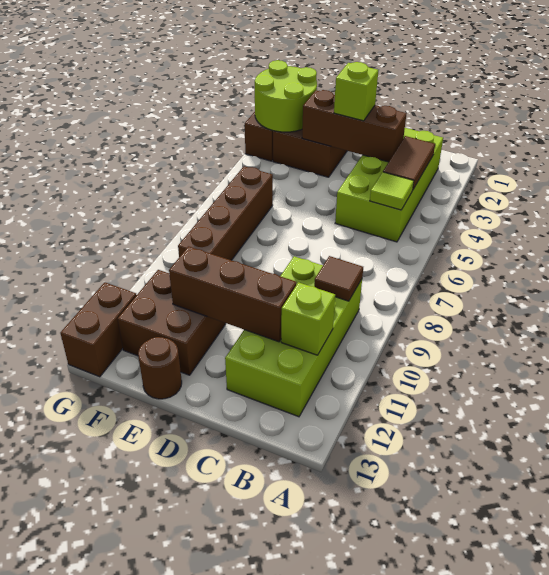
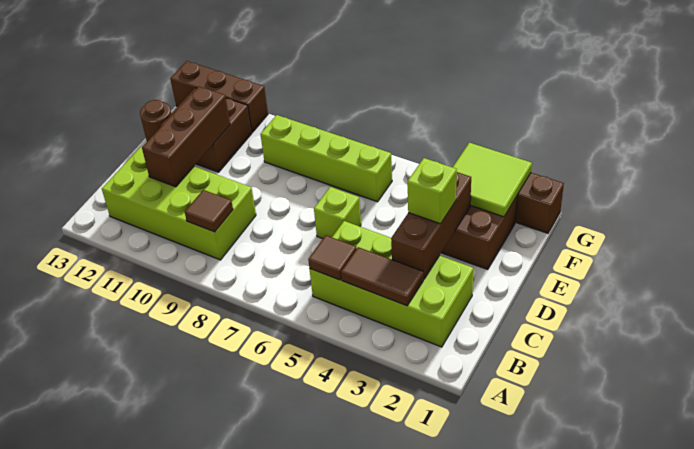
lime 1x1 tile [370,172,414,210] -> brown 1x1 tile [308,235,357,280]
lime 1x1 brick [281,282,335,355] -> lime 1x1 brick moved to [314,187,361,239]
lime 2x2 round brick [255,60,317,132] -> lime 2x2 tile [453,143,532,217]
brown 1x4 brick [178,166,273,260] -> lime 1x4 brick [260,115,392,202]
brown 1x2 brick [60,282,137,377] -> brown 1x3 brick [170,61,268,132]

